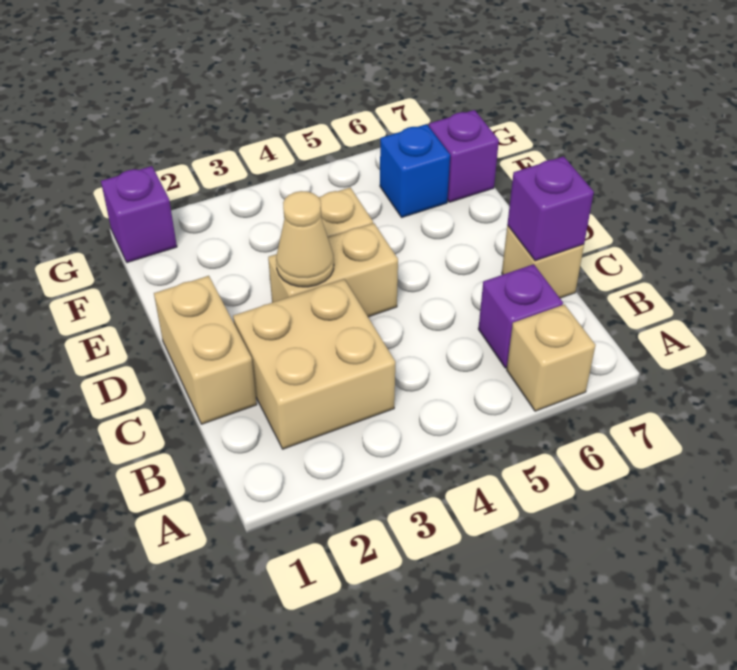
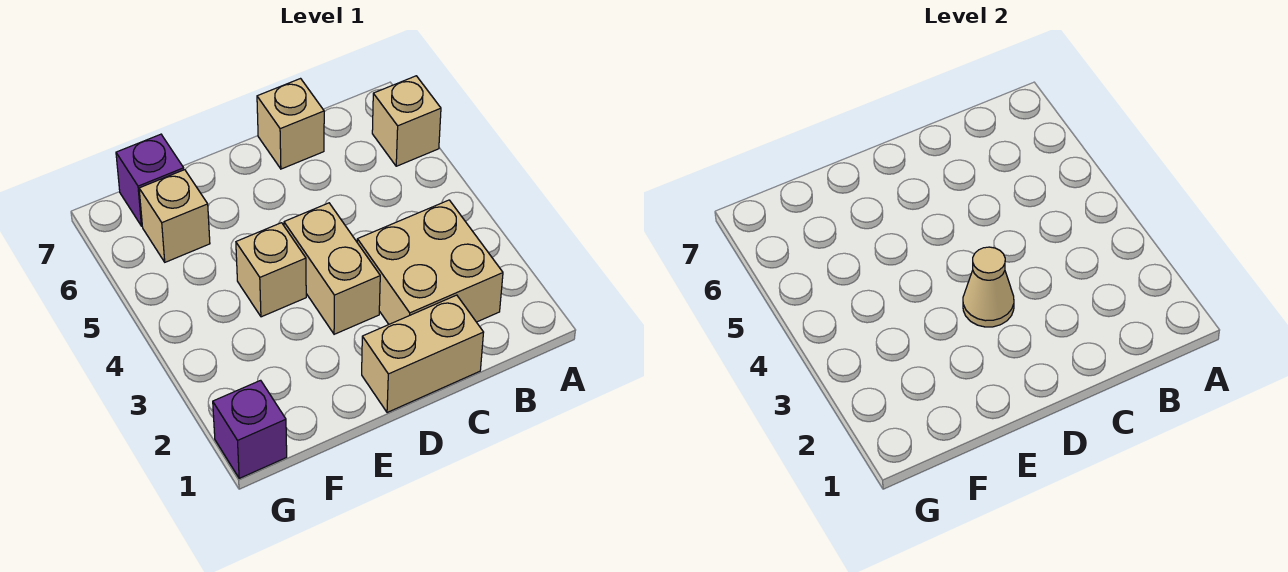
purple 1x1 brick [479,264,563,368] -> none
purple 1x1 brick [507,156,594,261] -> none
blue 1x1 brick [380,124,450,217] -> tan 1x1 brick [139,170,210,262]

